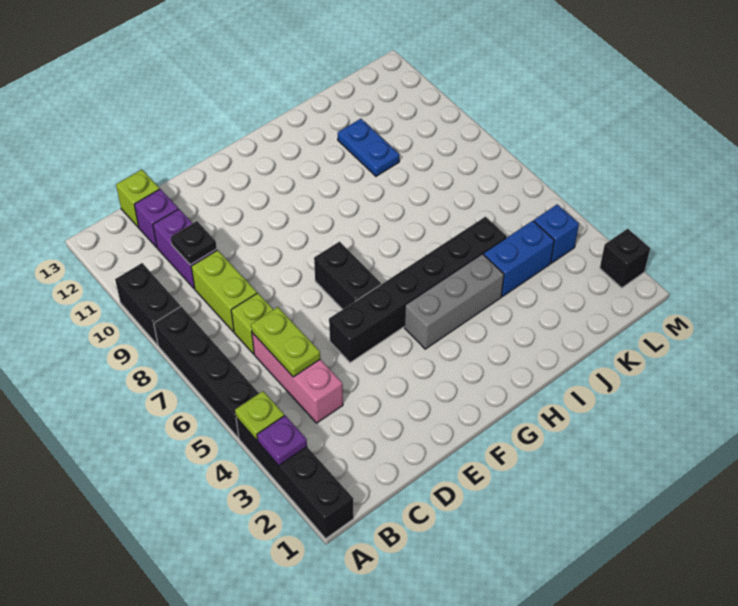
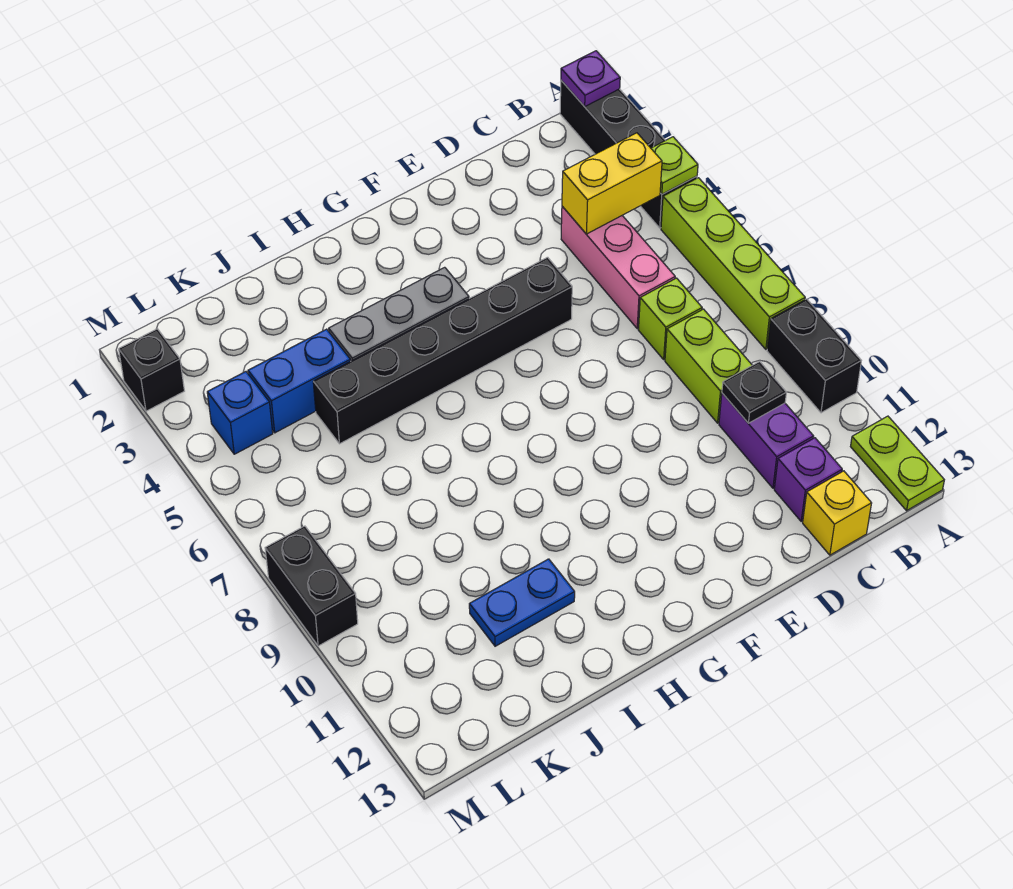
purple 1x1 plate [257,416,307,465] -> purple 1x1 plate moved to [561,51,620,107]
black 1x4 brick [154,306,259,438] -> lime 1x4 brick [661,178,805,349]
none -> yellow 1x2 brick [562,133,662,234]
lime 1x2 plate [251,307,320,377] -> lime 1x2 plate moved to [851,416,944,511]
lime 1x1 brick [116,170,160,227] -> yellow 1x1 brick [803,471,872,555]
black 1x2 brick [314,242,381,309] -> black 1x2 brick moved to [265,526,358,646]
blue 1x2 plate [338,119,399,176] -> blue 1x2 plate turned to [469,559,575,646]

